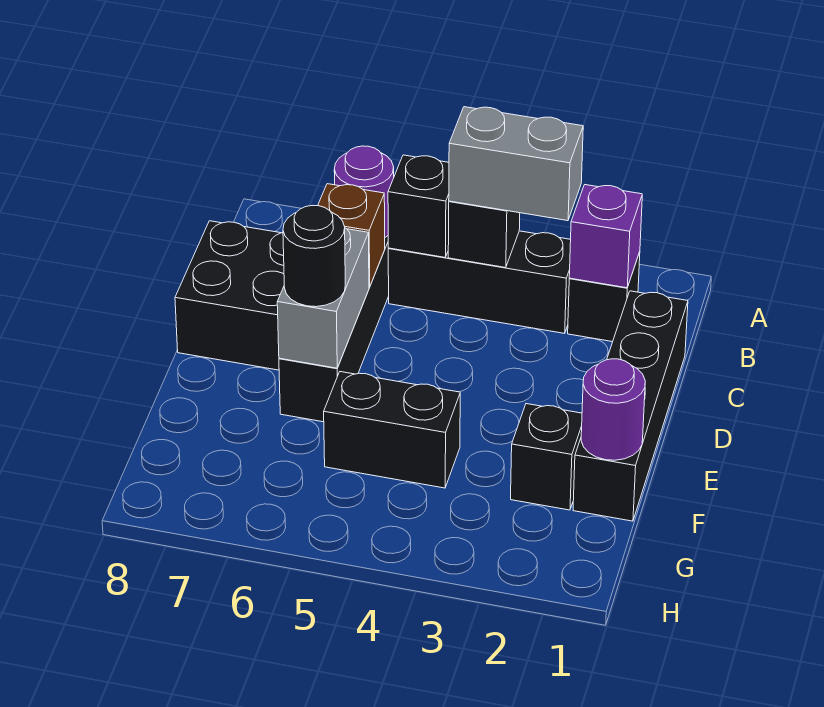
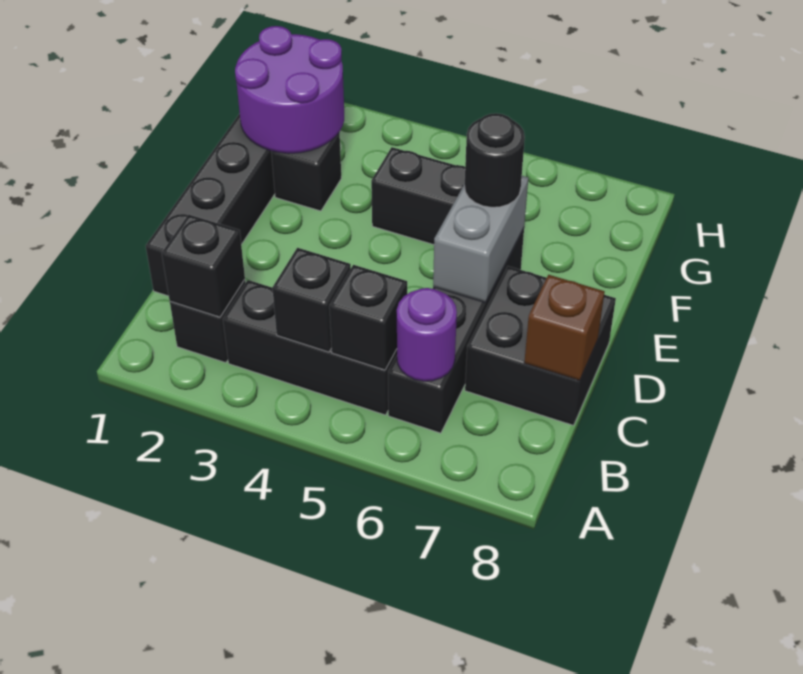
purple 1x1 brick [569,185,642,288] -> black 1x1 brick [162,215,245,317]
grey 1x2 brick [449,107,583,221] -> none
brown 1x1 brick [318,184,385,287] -> brown 1x1 brick moved to [524,275,605,381]
purple 1x1 round brick [581,359,645,460] -> purple 2x2 round brick [235,26,344,153]

